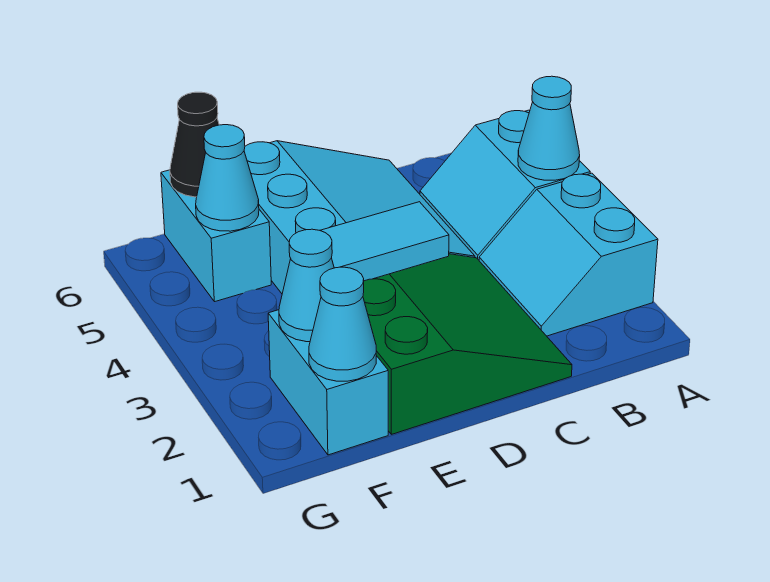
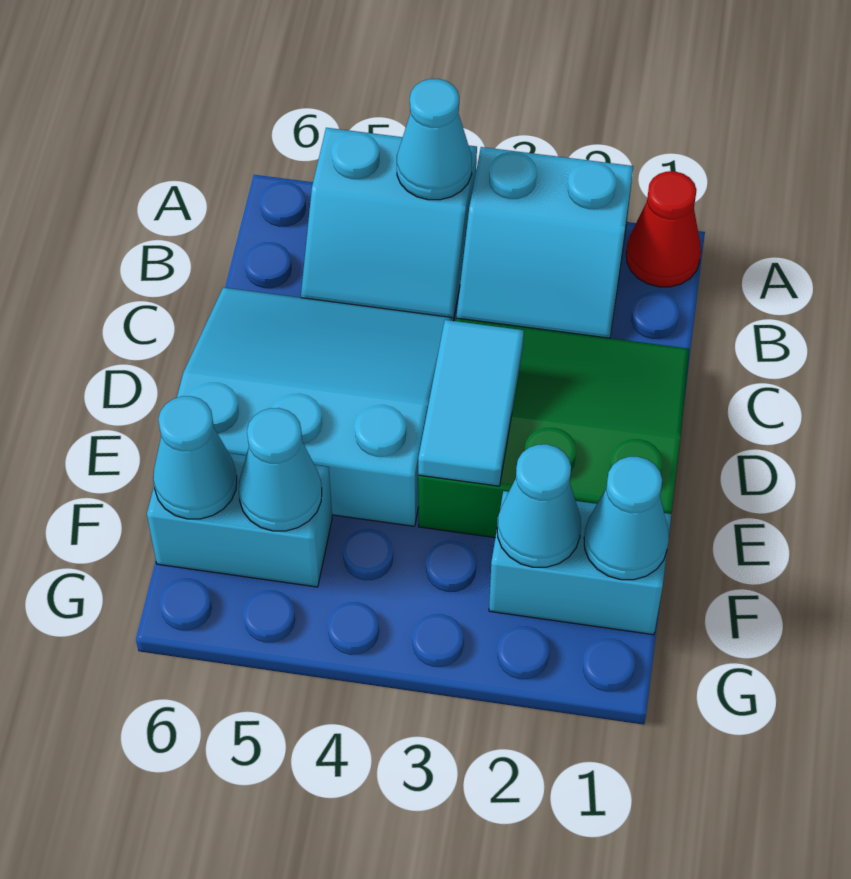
none -> red 1x1 cone [626,171,701,287]
black 1x1 cone [170,92,219,197] -> cyan 1x1 cone [153,396,237,519]

